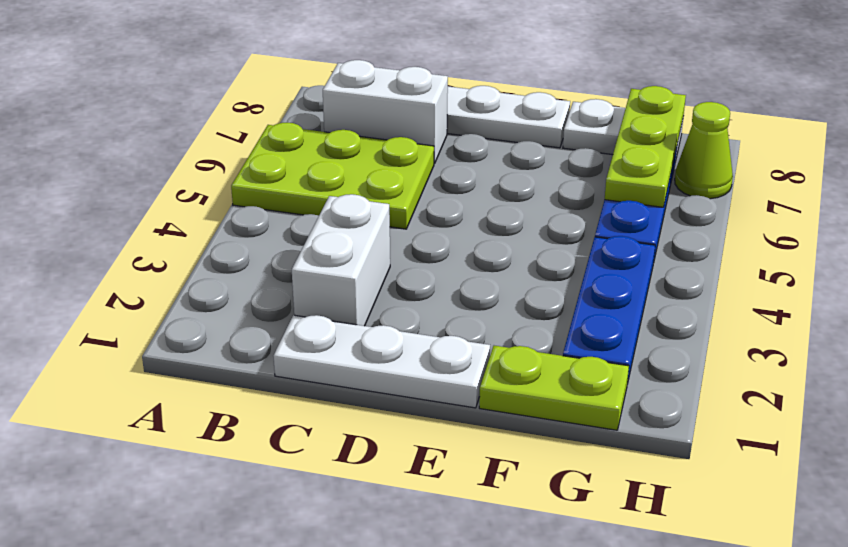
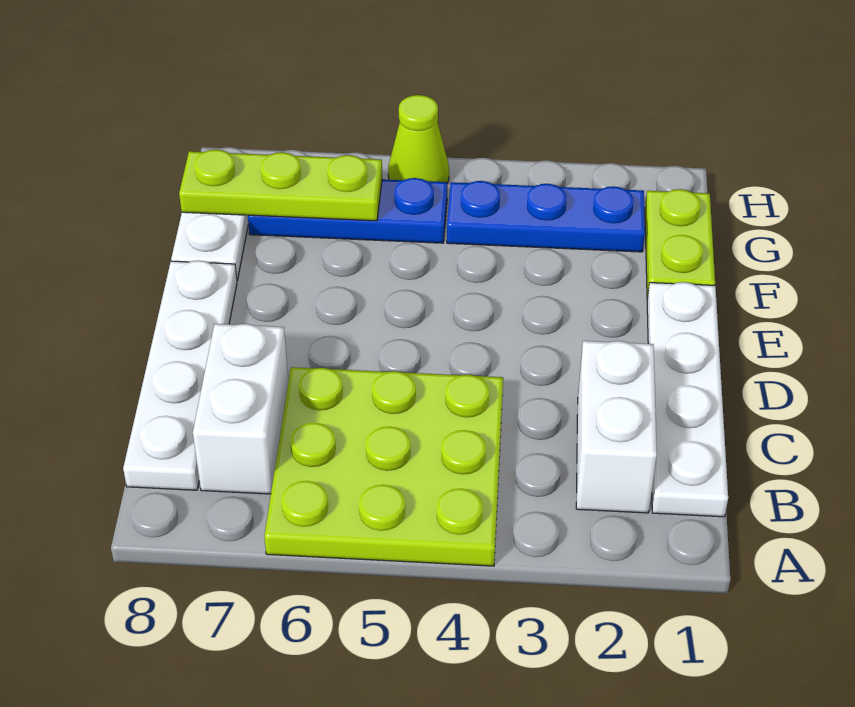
lime 2x3 plate [231,123,434,229] -> lime 3x3 plate [264,367,503,566]
white 1x3 plate [273,315,490,408] -> white 1x4 plate [647,282,728,517]
white 1x2 brick [292,194,390,326] -> white 1x2 brick turned to [576,341,657,513]
lime 1x1 cone [675,102,733,199] -> lime 1x1 cone moved to [388,95,449,183]

